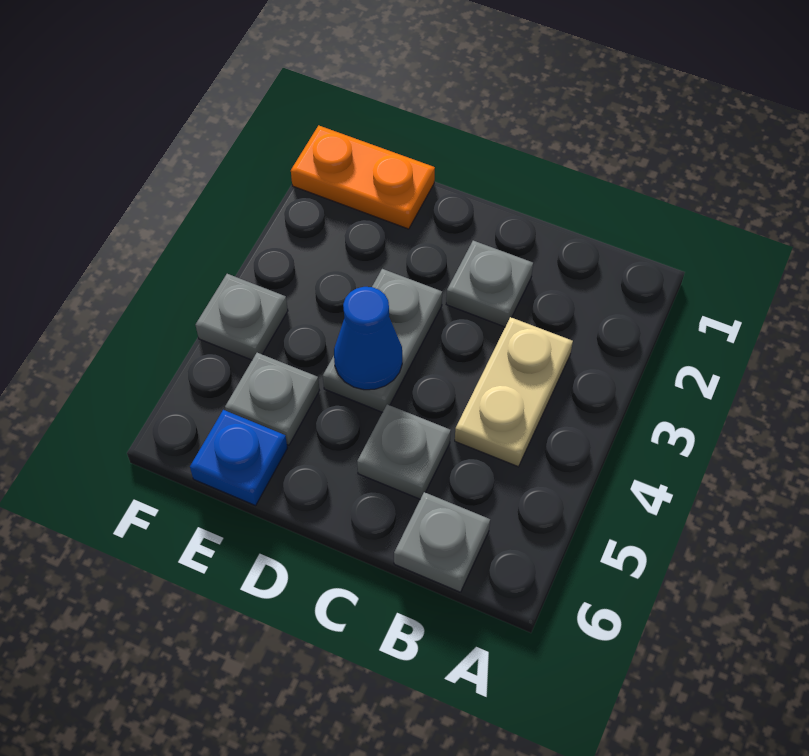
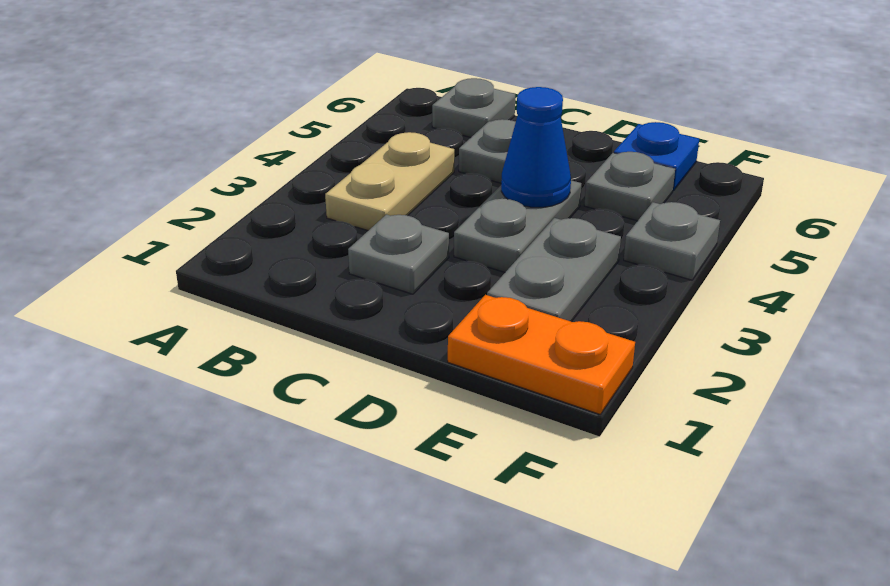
none -> grey 1x2 plate [487,218,621,322]

